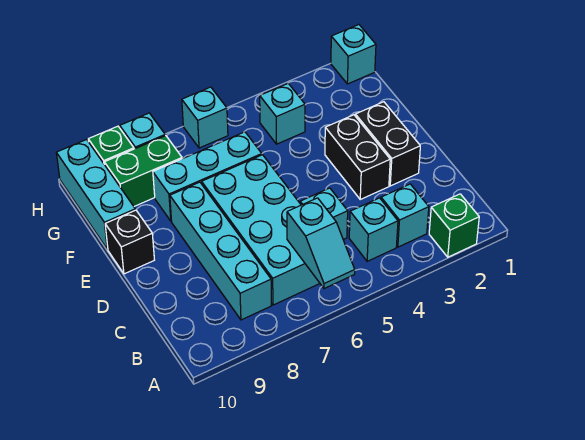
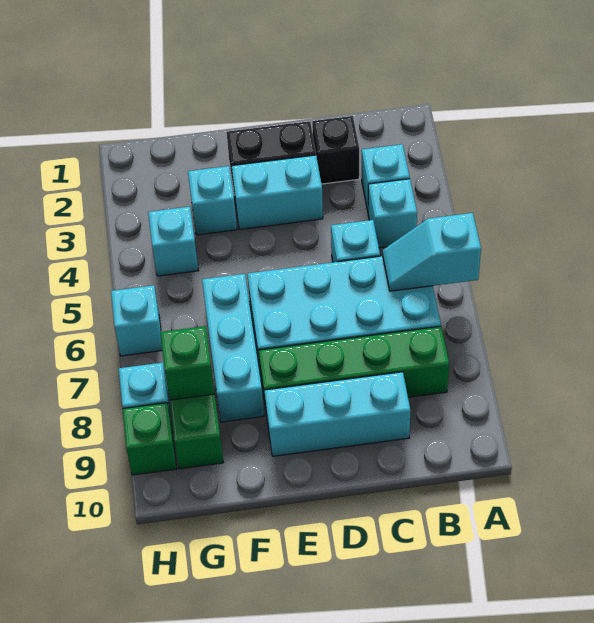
green 1x1 brick [429,194,479,257] -> green 1x1 brick moved to [160,326,215,400]
cyan 1x2 slope [287,198,355,289] -> cyan 1x2 slope turned to [383,213,481,291]
cyan 1x4 brick [170,182,271,320] -> green 1x4 brick [259,326,449,410]
black 1x2 brick [325,115,390,199] -> cyan 1x2 brick [231,155,323,230]
black 1x1 brick [105,210,154,274] -> black 1x1 brick moved to [312,116,359,184]
cyan 1x3 brick [56,140,135,249] -> cyan 1x3 brick moved to [264,372,410,456]
cyan 1x1 brick [331,25,376,84] -> cyan 1x1 brick moved to [188,166,237,235]

